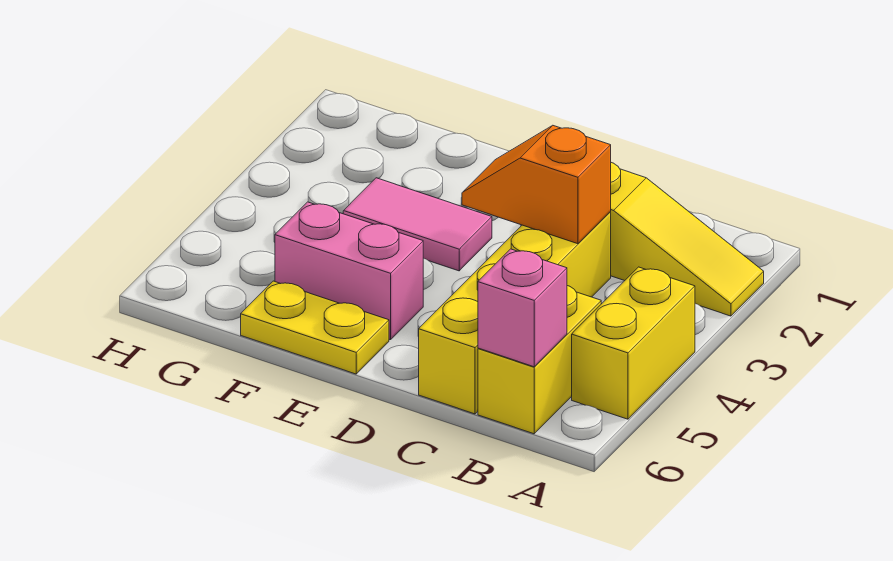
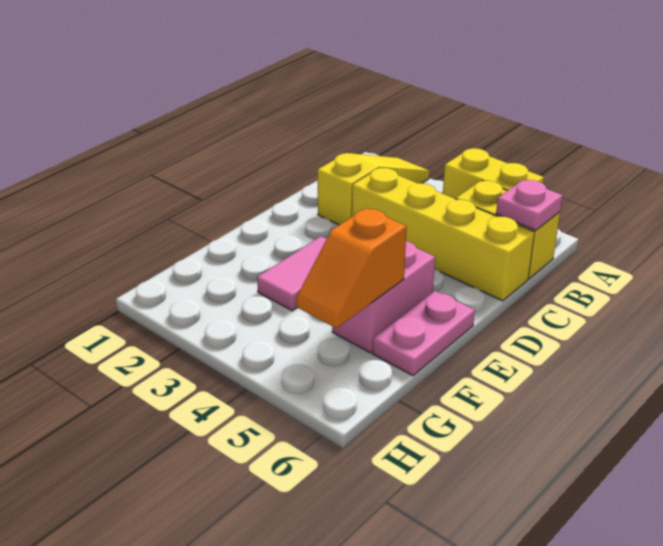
pink 1x1 brick [478,249,567,367] -> pink 1x1 plate [496,180,563,230]
orange 1x2 slope [462,126,611,244] -> orange 1x2 slope moved to [296,208,407,328]
yellow 1x2 plate [241,281,389,374] -> pink 1x2 plate [373,291,475,376]

